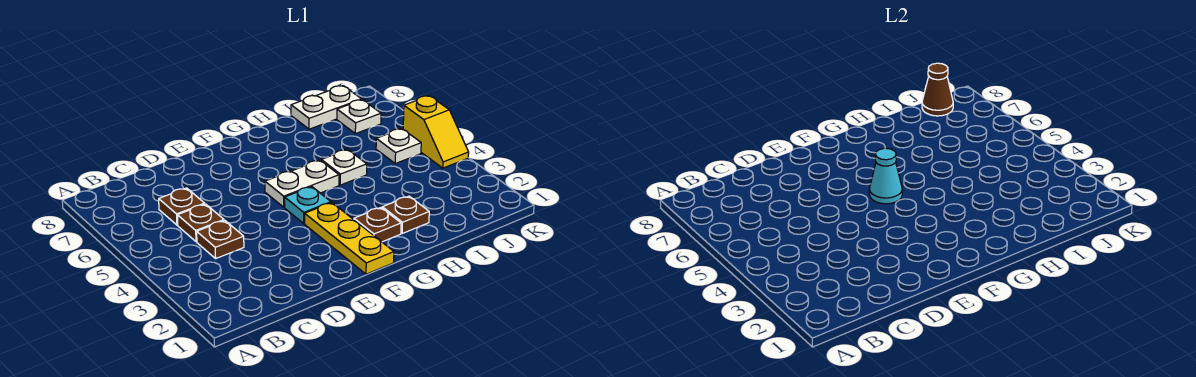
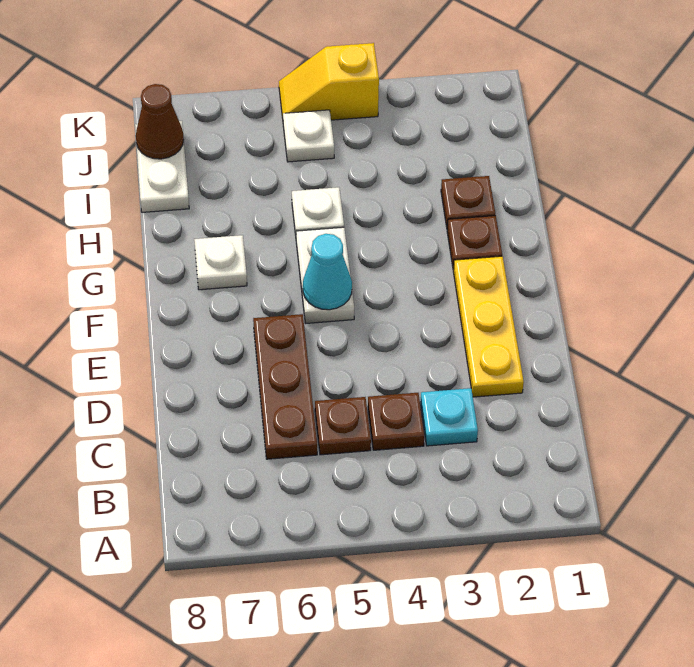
brown 1x1 plate [159,188,205,225] -> brown 1x3 plate [253,314,317,459]
yellow 1x3 plate [305,203,394,274] -> yellow 1x3 plate turned to [453,256,524,397]
cyan 1x1 plate [285,187,331,223] -> cyan 1x1 plate moved to [421,388,478,446]
white 1x1 plate [337,100,381,134] -> white 1x1 plate moved to [194,235,247,290]
yellow 1x2 slope [403,96,469,168] -> yellow 1x2 slope turned to [279,43,379,120]

